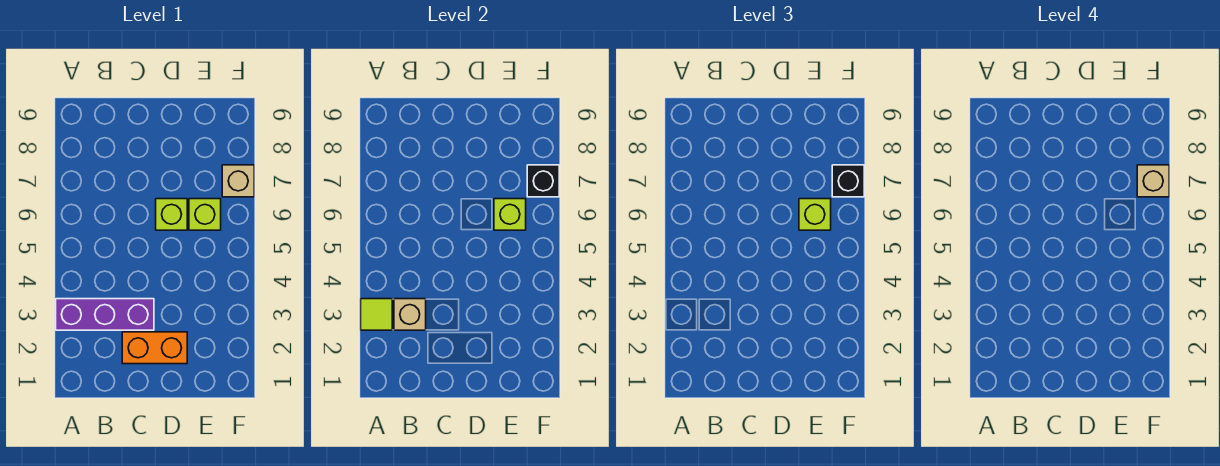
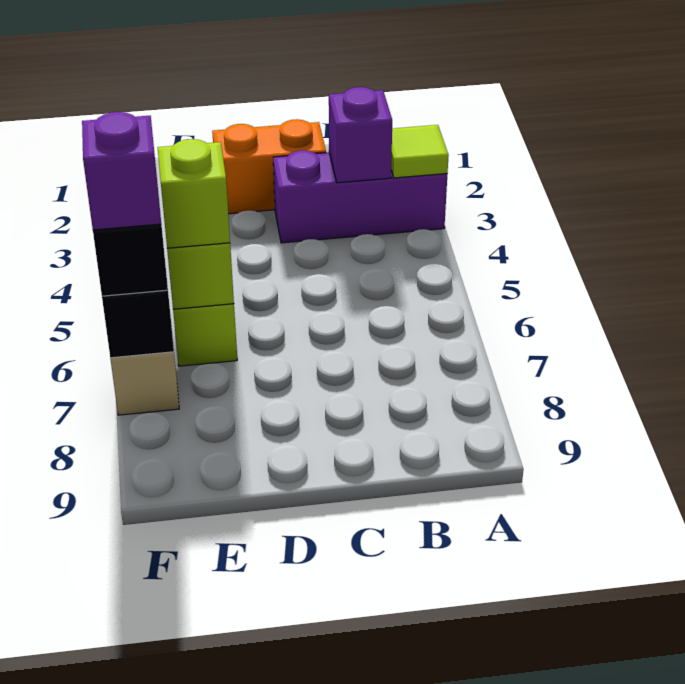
tan 1x1 brick [394,299,426,330] -> purple 1x1 brick [329,87,392,183]
lime 1x1 brick [156,199,187,230] -> none
tan 1x1 brick [1137,165,1169,197] -> purple 1x1 brick [82,112,161,230]

